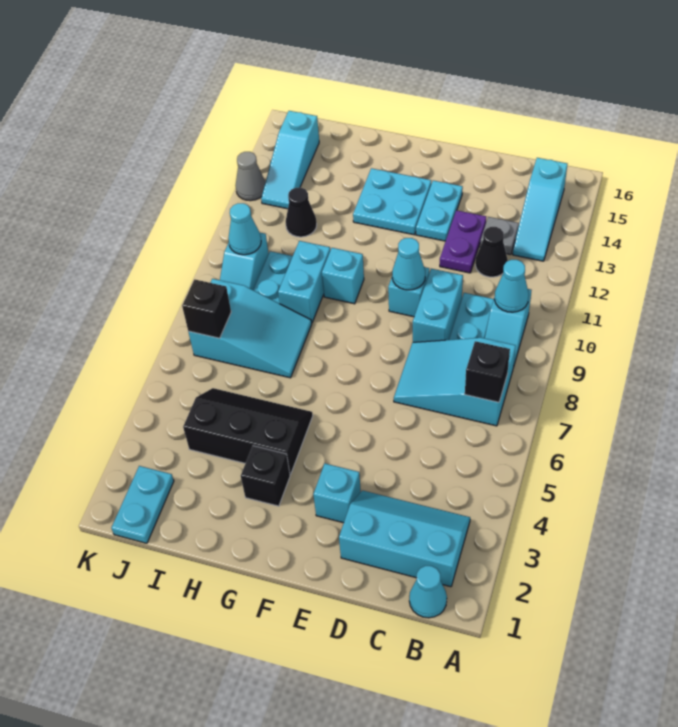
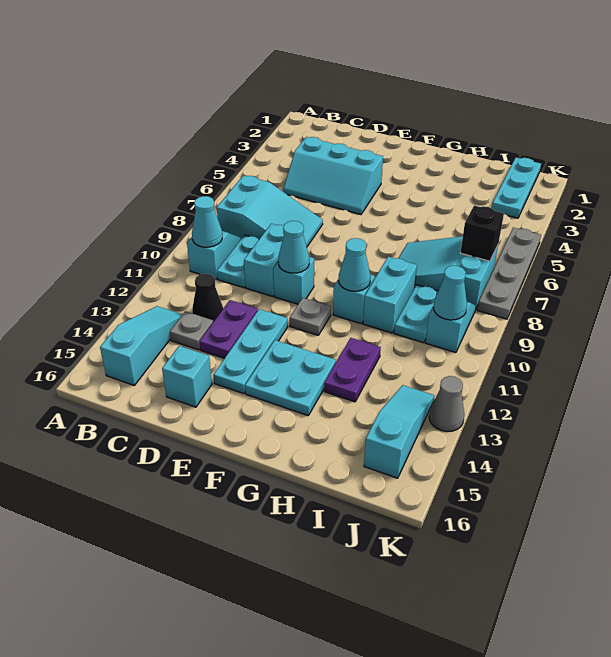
cyan 1x1 cone [409,566,447,618] -> cyan 1x1 cone moved to [339,238,370,291]
cyan 2x3 slope [339,490,470,587] -> cyan 2x3 slope moved to [283,137,383,215]
black 1x1 brick [465,341,510,402] -> none
cyan 1x1 brick [313,463,361,523] -> cyan 1x1 brick moved to [162,346,212,407]
cyan 1x2 plate [416,180,463,241] -> cyan 1x3 plate [213,309,288,394]
none -> grey 1x1 plate [290,298,331,335]
black 1x1 brick [241,446,290,506] -> none
black 2x3 slope [183,388,313,475] -> none
none -> purple 1x2 plate [324,338,381,402]
black 1x1 cone [286,188,317,237] -> none
cyan 1x2 plate [111,466,174,543] -> cyan 1x3 plate [492,158,541,218]
none -> grey 1x4 plate [477,228,541,319]

